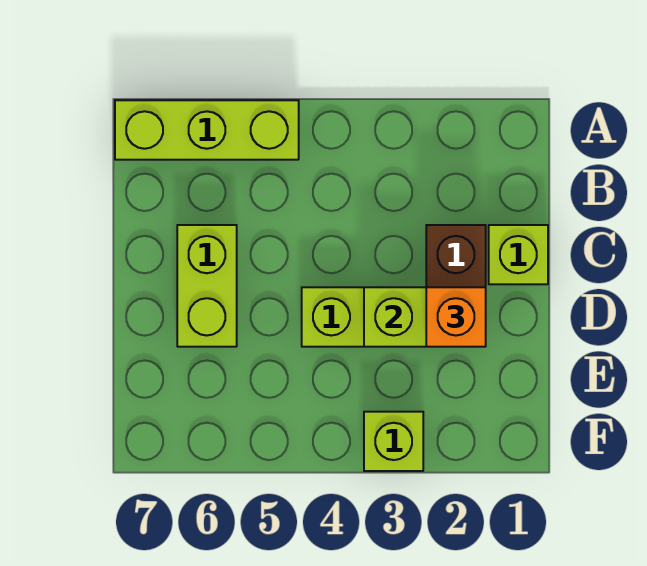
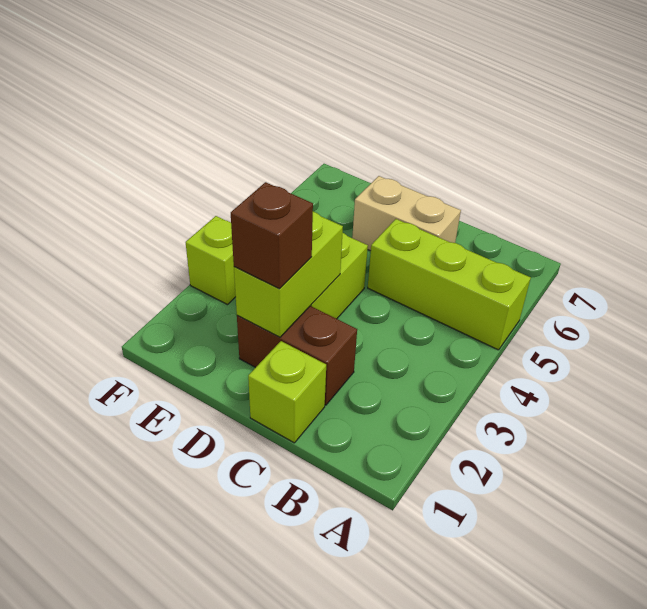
lime 1x3 brick [115,100,299,160] -> lime 1x3 brick turned to [368,219,531,350]
lime 1x2 brick [177,225,237,347] -> tan 1x2 brick [352,176,461,251]
orange 1x1 brick [426,287,486,347] -> brown 1x1 brick [231,182,313,289]

